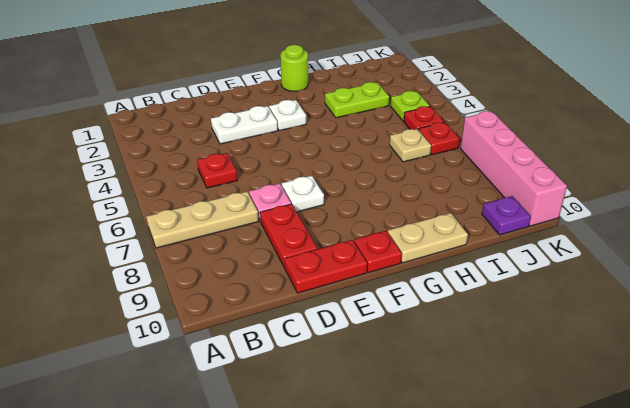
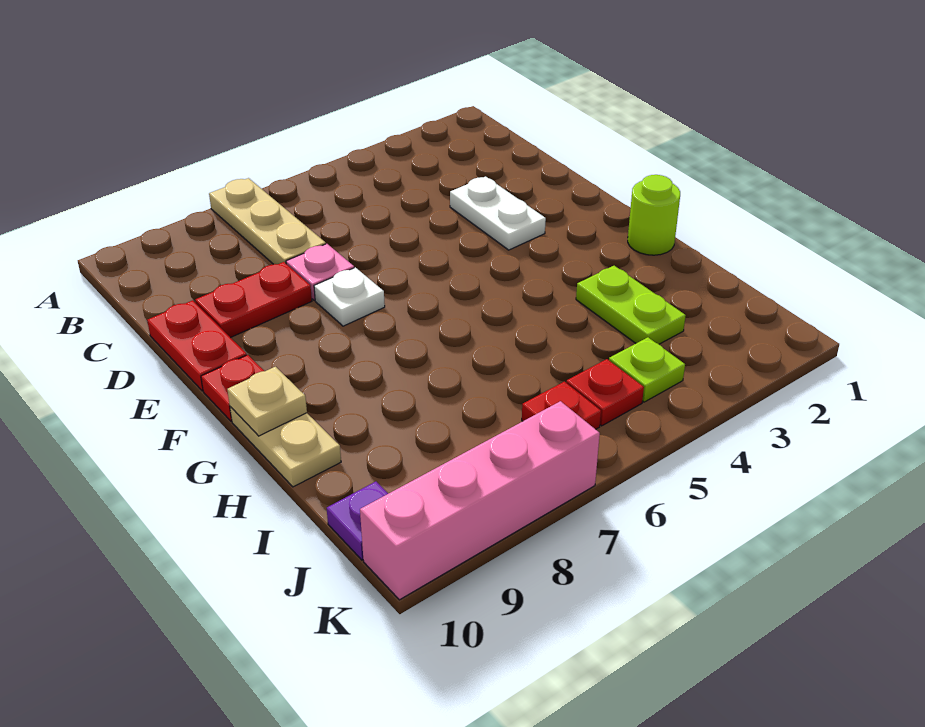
red 1x1 plate [197,153,237,188] -> none
white 1x1 plate [269,100,306,131] -> none
tan 1x1 plate [390,129,431,162] -> tan 1x1 plate moved to [227,367,307,436]

